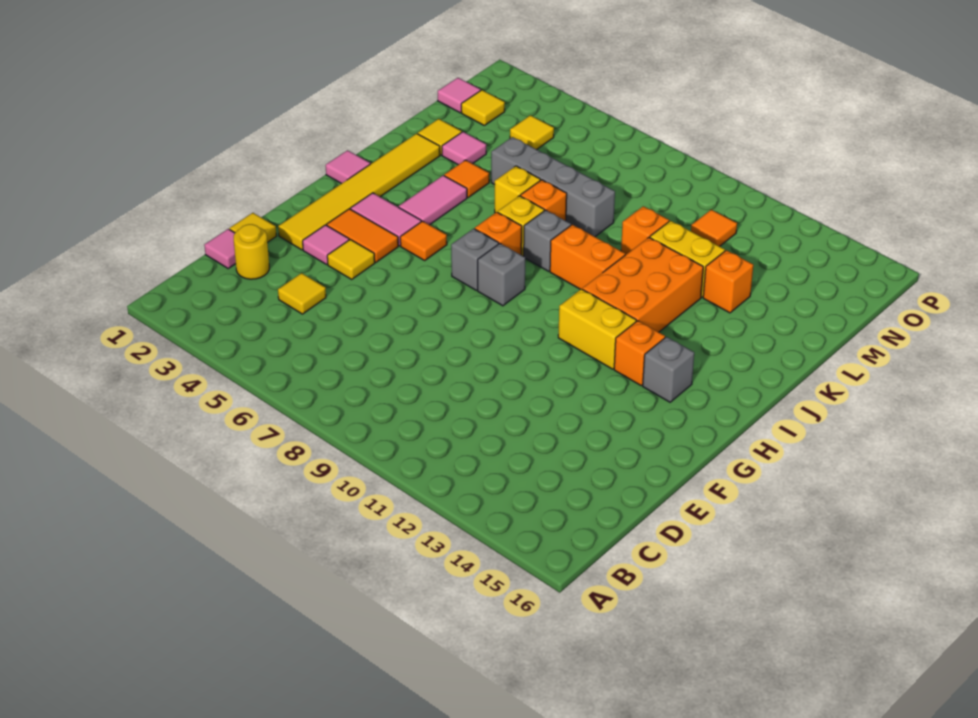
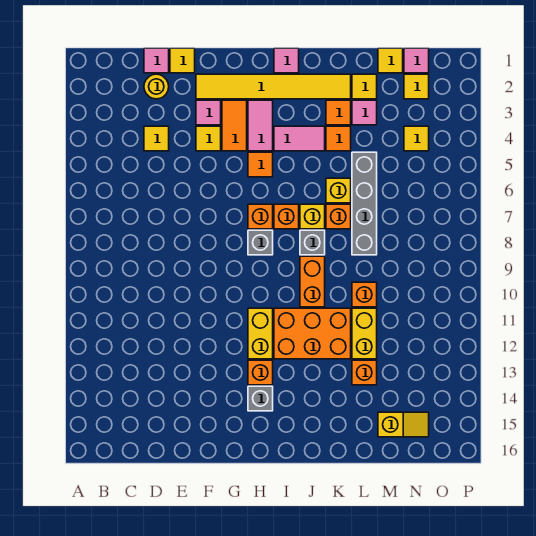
grey 1x1 brick [451,229,499,290] -> orange 1x1 brick [248,204,273,229]
none -> yellow 1x1 tile [378,48,403,73]
none -> yellow 1x2 slope [378,412,429,437]
orange 1x1 tile [691,210,737,246] -> orange 1x1 tile moved to [326,100,351,125]

